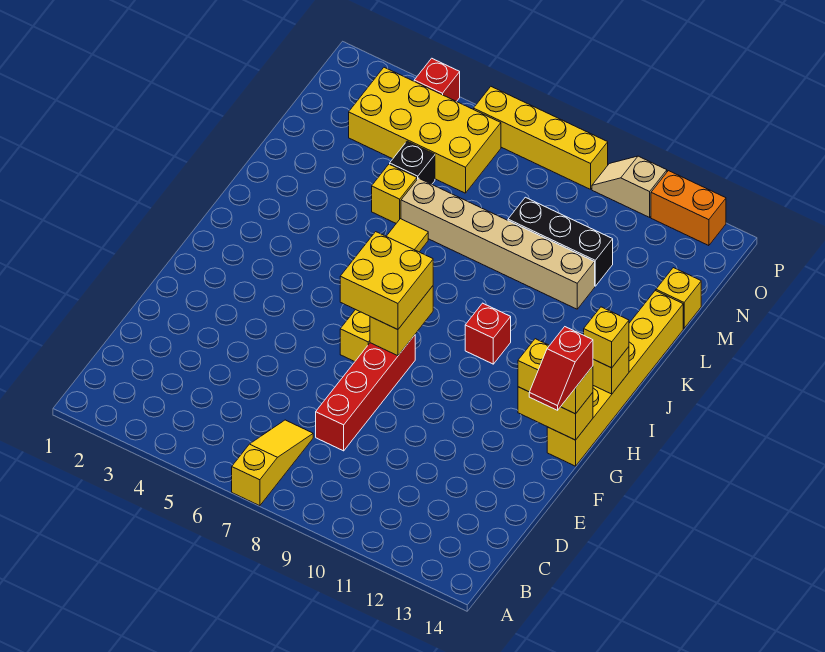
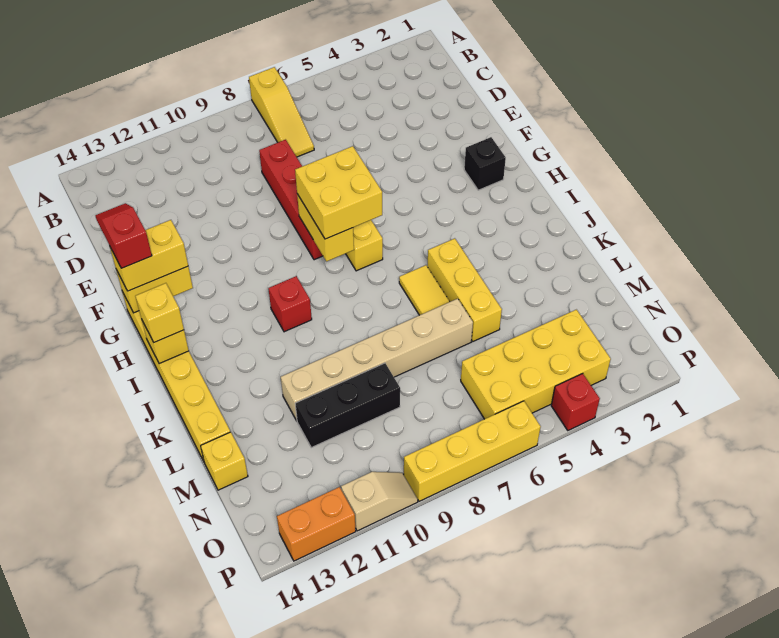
yellow 1x1 brick [372,164,417,223] -> yellow 1x3 brick [427,238,502,341]
black 1x1 brick [390,141,435,184] -> black 1x1 brick moved to [464,137,506,190]

